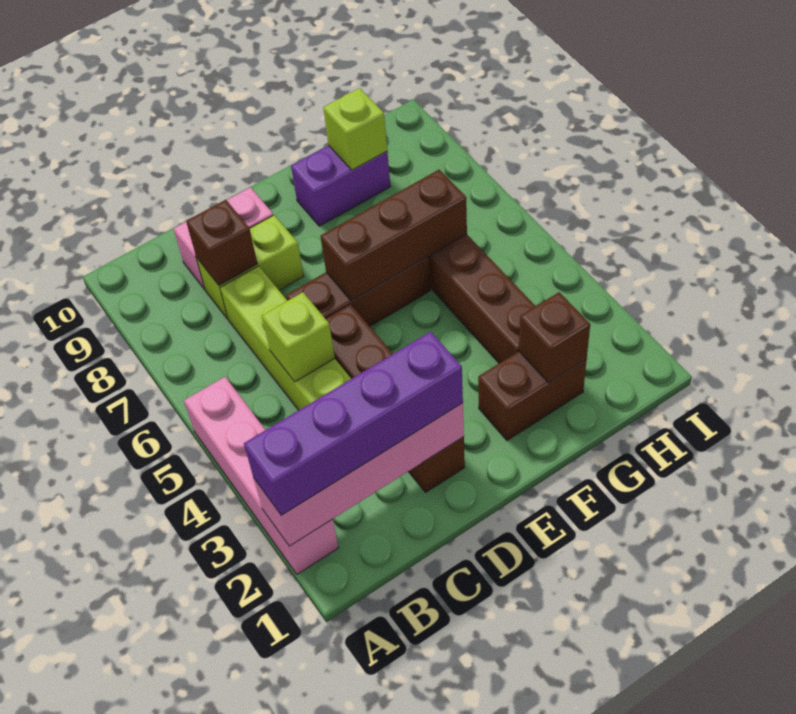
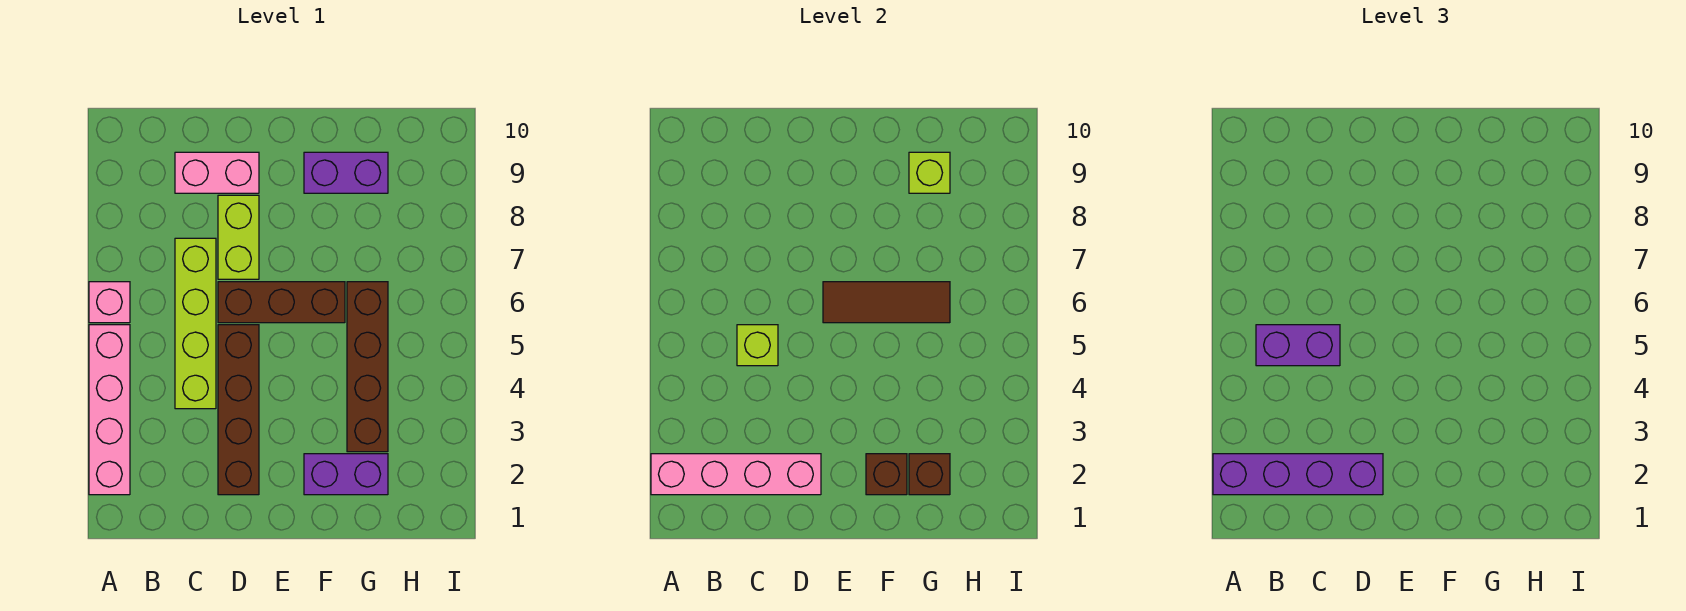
none -> pink 1x1 brick [89,282,130,323]
none -> purple 1x2 brick [1256,325,1340,366]
lime 1x2 brick [197,215,304,319] -> lime 1x2 brick turned to [218,195,259,279]
brown 1x1 brick [186,200,257,285] -> brown 1x1 brick moved to [866,454,907,495]
brown 1x3 brick [321,170,467,301] -> brown 1x3 tile [823,282,950,323]
brown 1x2 brick [478,352,587,440] -> purple 1x2 brick [304,454,388,495]

